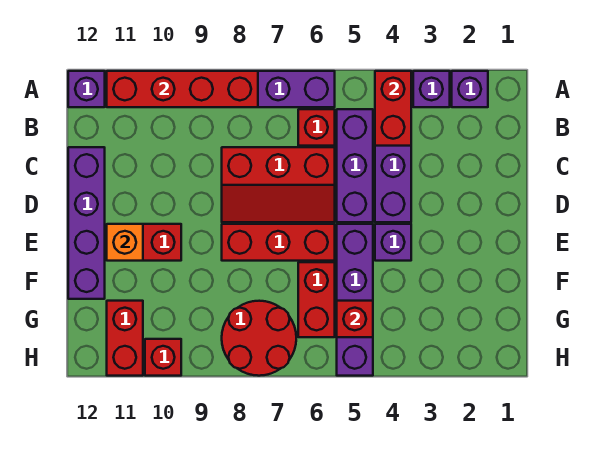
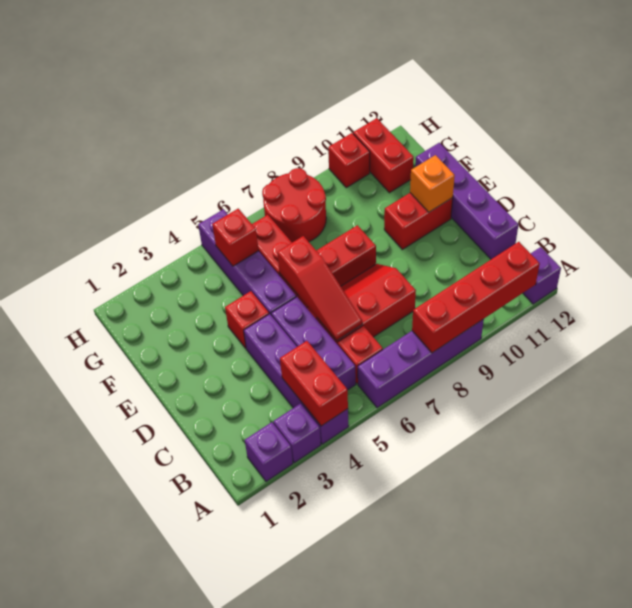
none -> red 1x3 slope [277,236,362,341]
purple 1x1 brick [375,224,411,261] -> red 1x1 brick [225,291,269,348]

